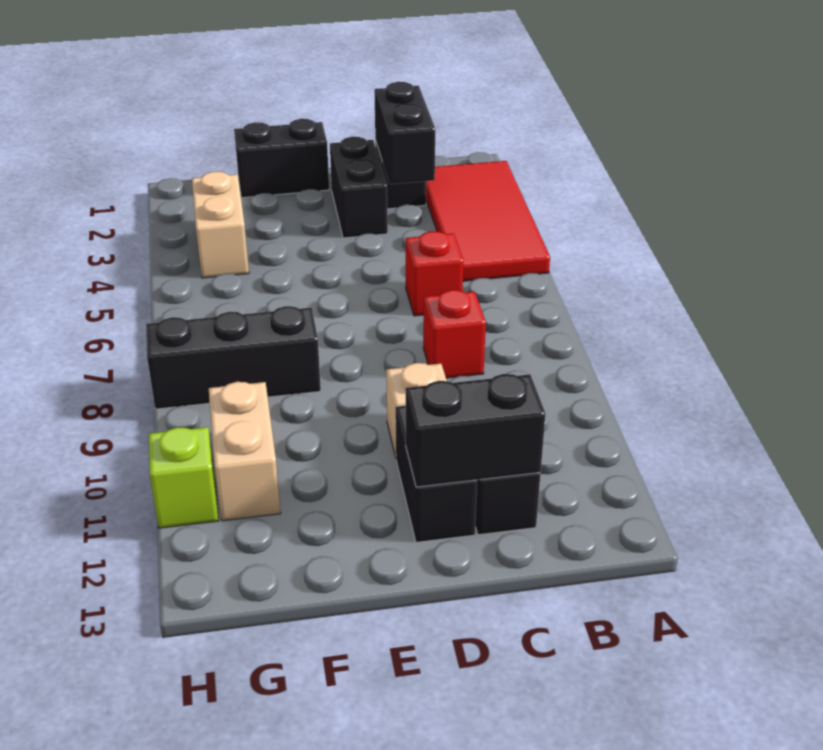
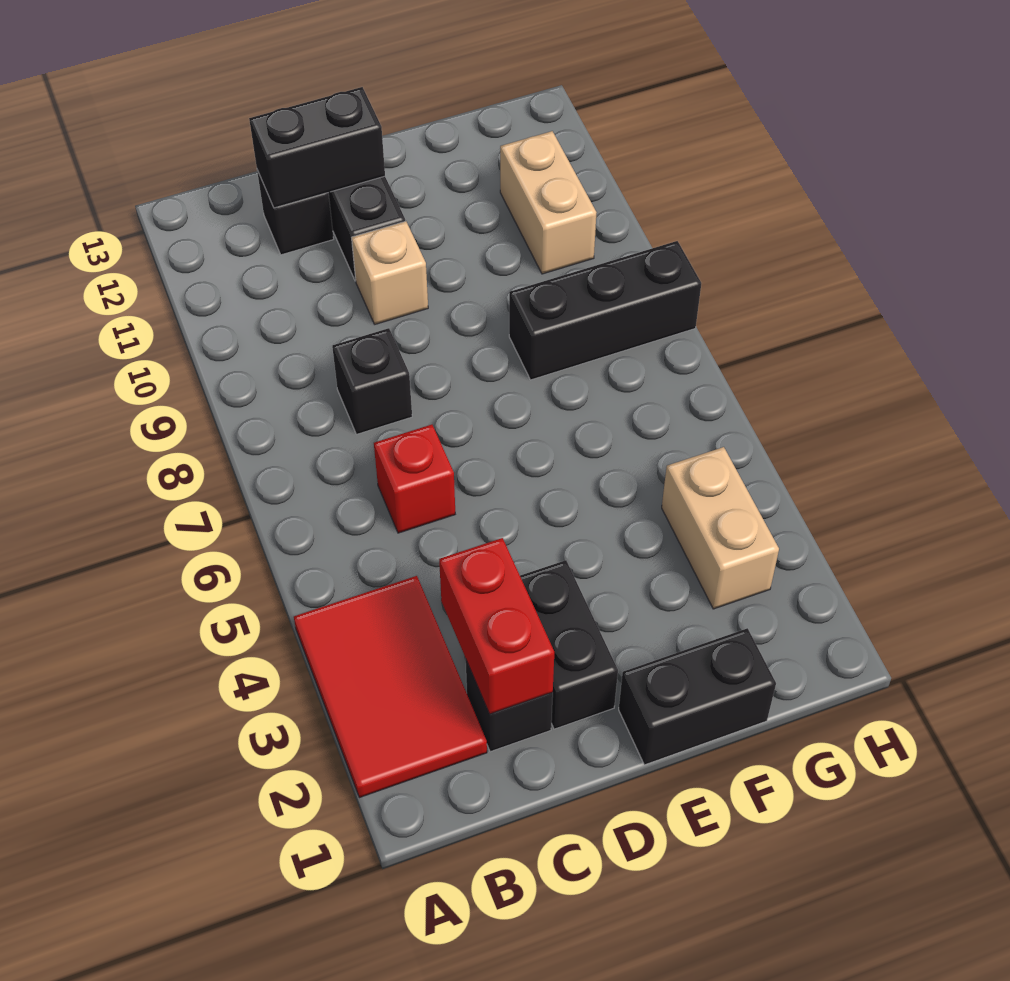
red 2x4 tile [426,161,550,281] -> red 2x3 tile [294,576,487,798]
black 1x2 brick [374,82,435,184] -> red 1x2 brick [439,538,554,714]
red 1x1 brick [423,290,486,378] -> black 1x1 brick [332,328,412,434]
lime 1x1 brick [149,427,218,528] -> none

